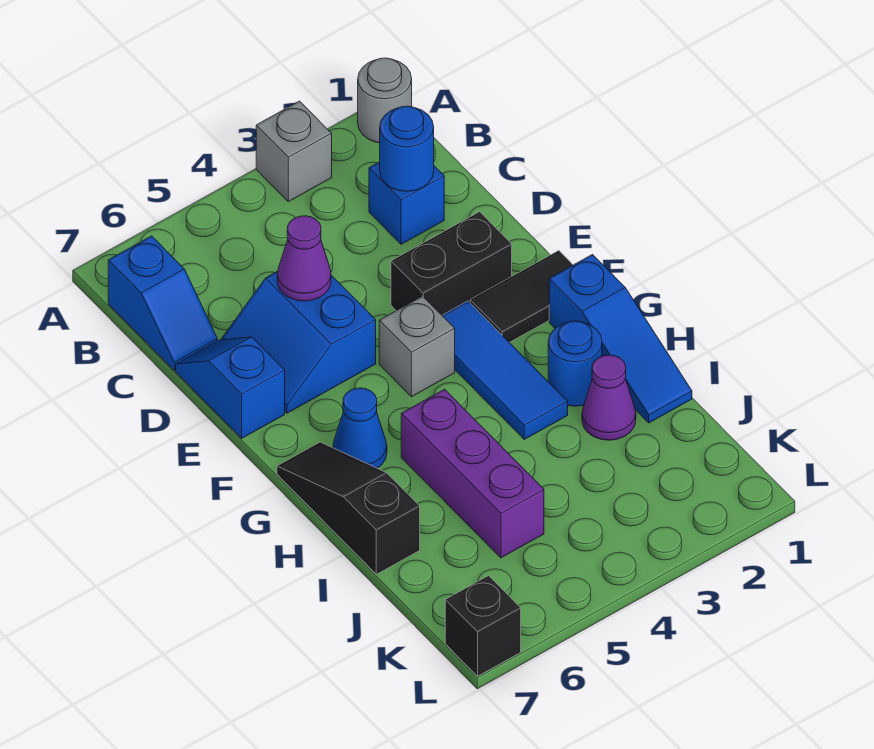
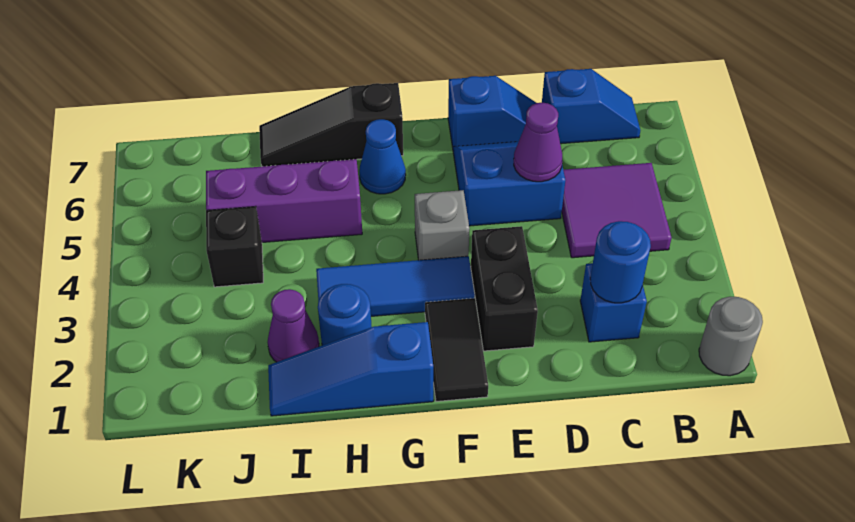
grey 1x1 brick [256,101,332,202] -> none
none -> purple 2x2 tile [562,163,672,258]
blue 1x2 slope [108,236,217,370] -> blue 1x2 slope turned to [542,69,640,144]
black 1x3 slope [277,442,420,574] -> black 1x3 slope turned to [259,83,403,166]
black 1x1 brick [445,576,521,676] -> black 1x1 brick moved to [206,206,263,287]

